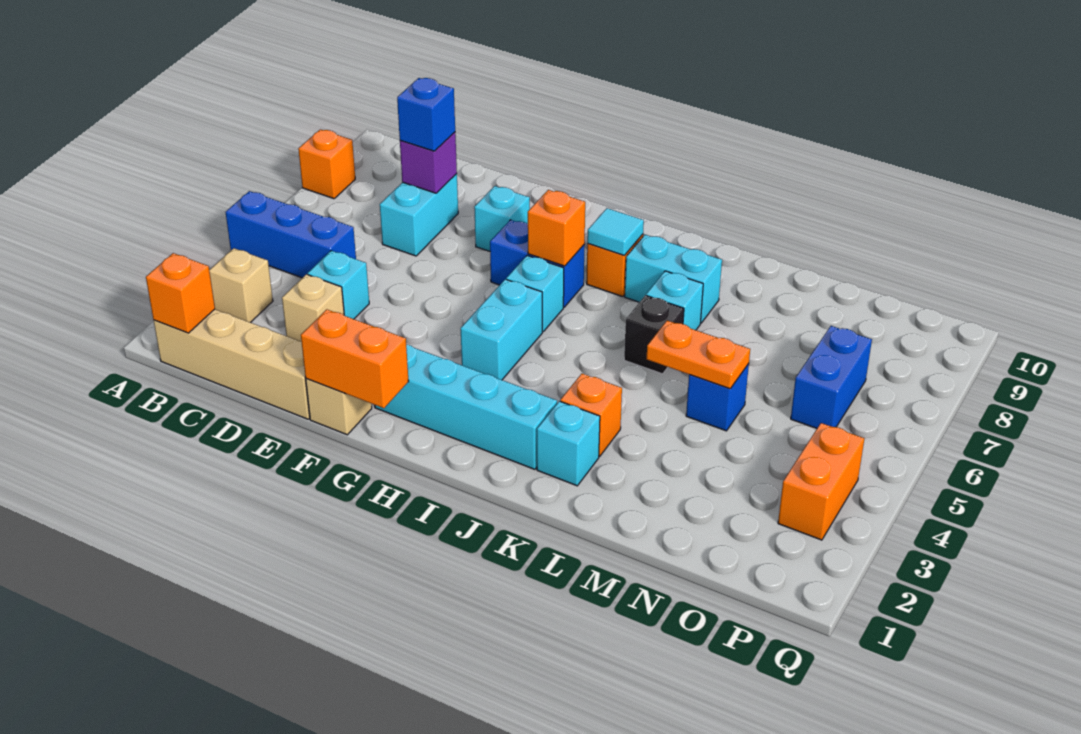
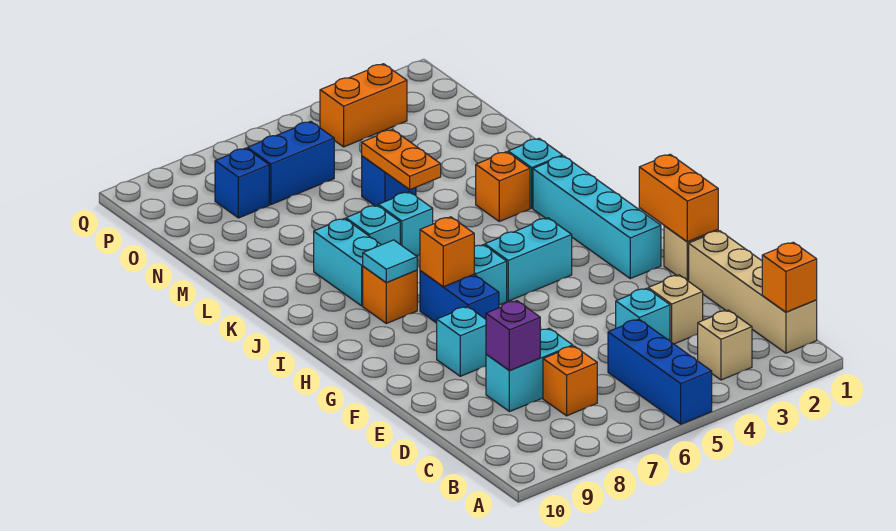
orange 1x1 brick [298,129,355,199] -> orange 1x1 brick moved to [543,346,597,416]
blue 1x1 brick [397,78,455,151] -> blue 1x1 brick moved to [215,148,269,218]
black 1x1 brick [624,295,684,374] -> cyan 1x1 brick [378,192,433,256]

